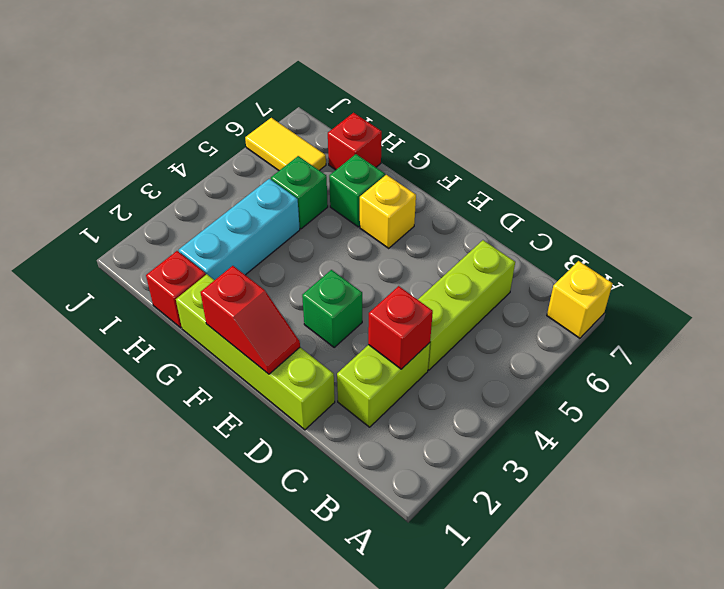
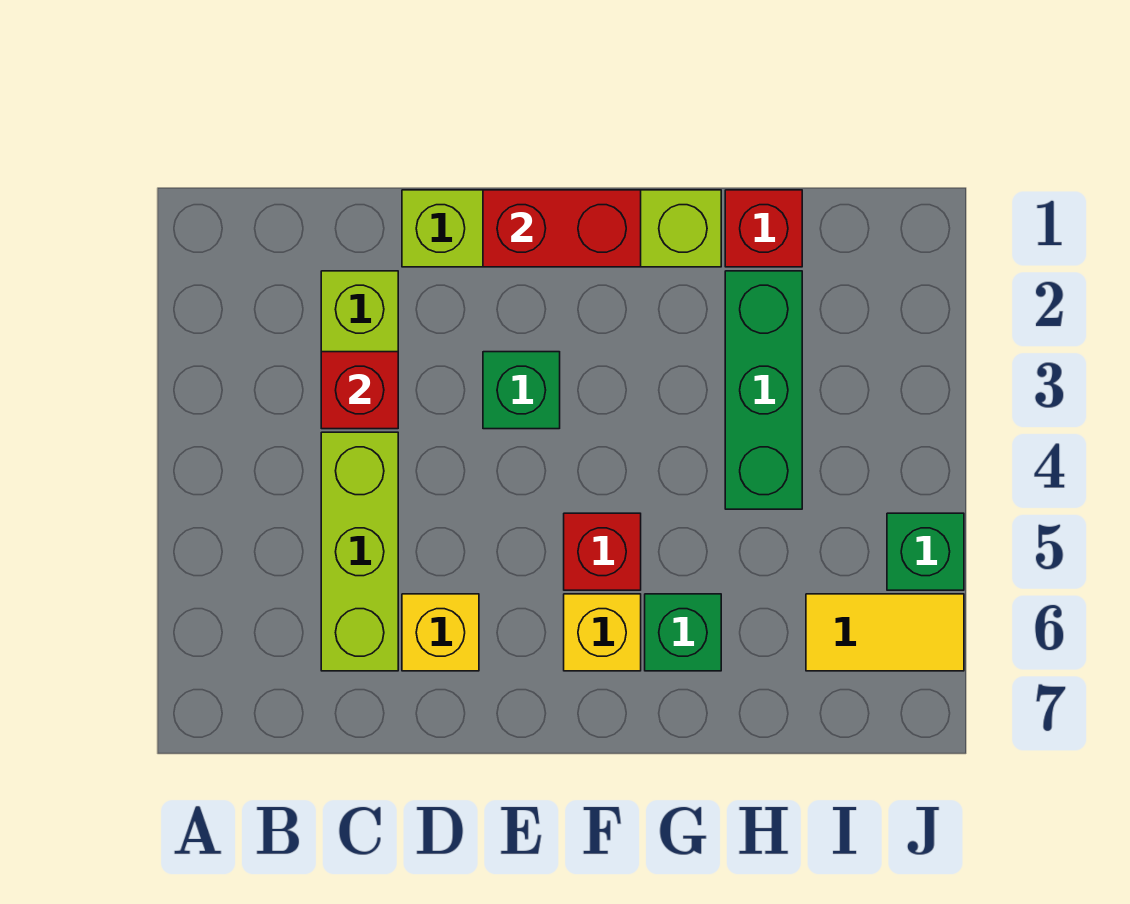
yellow 1x1 brick [547,261,613,338] -> yellow 1x1 brick moved to [402,594,479,671]
red 1x2 slope [200,266,300,374] -> red 1x2 brick [483,190,641,267]
cyan 1x3 brick [179,179,300,280] -> green 1x3 brick [725,271,802,509]
green 1x1 brick [271,156,328,229] -> green 1x1 brick moved to [887,513,964,590]
red 1x1 brick [328,113,382,170] -> red 1x1 brick moved to [564,513,641,590]

